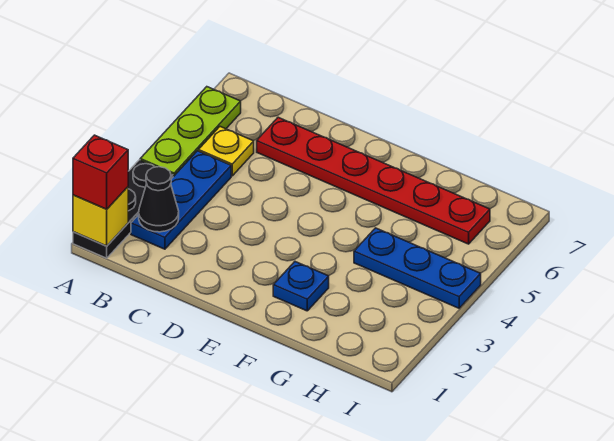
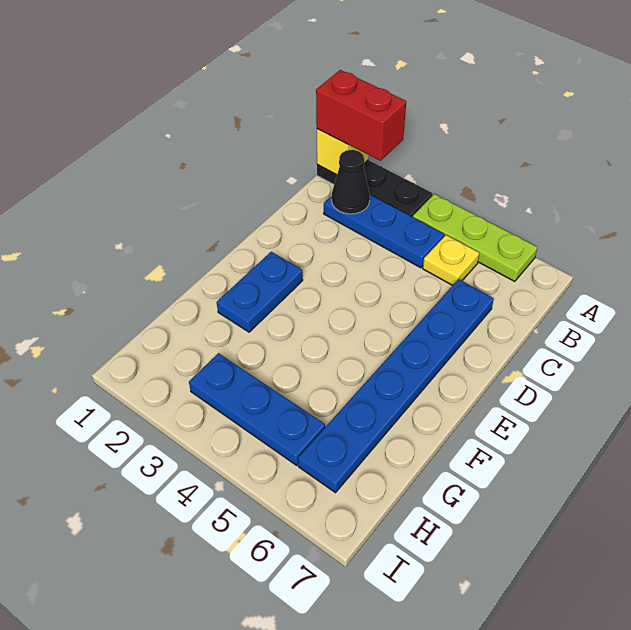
red 1x1 brick [73,135,128,209] -> red 1x2 brick [316,70,406,161]
red 1x6 plate [257,117,490,244] -> blue 1x6 plate [298,279,494,493]
blue 1x1 plate [273,262,329,311] -> blue 1x2 plate [217,252,303,332]
blue 1x3 plate [354,228,481,308] -> blue 1x3 plate turned to [189,353,325,465]

